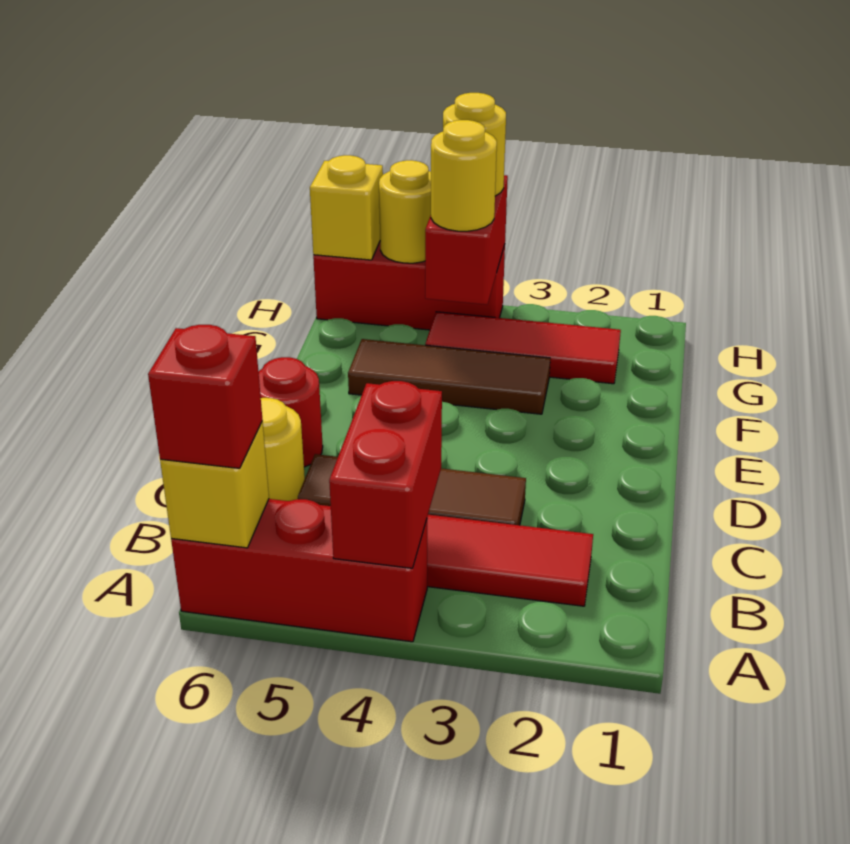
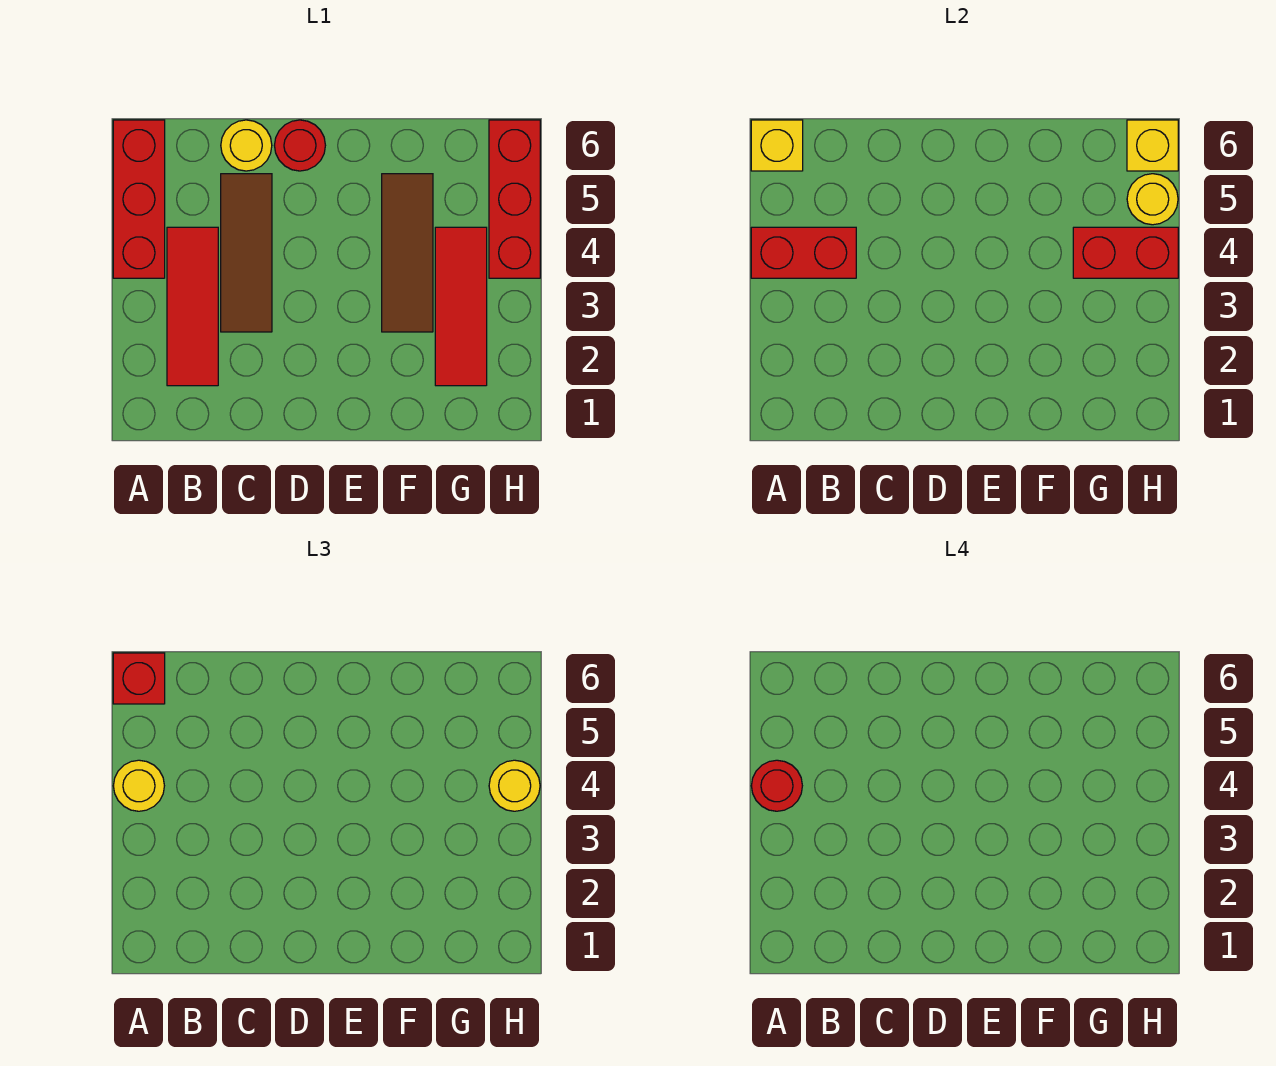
none -> red 1x1 round brick [751,760,802,811]
yellow 1x1 round brick [431,120,497,231] -> yellow 1x1 round brick moved to [113,760,164,811]

